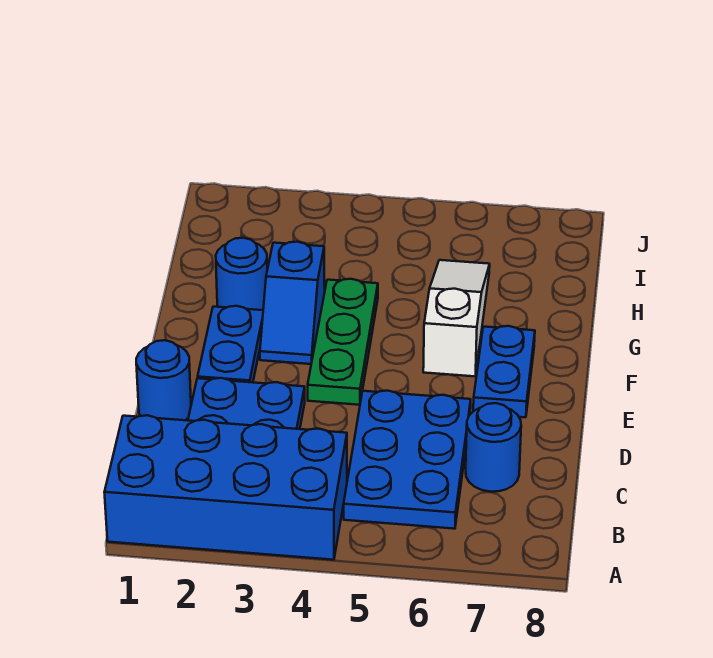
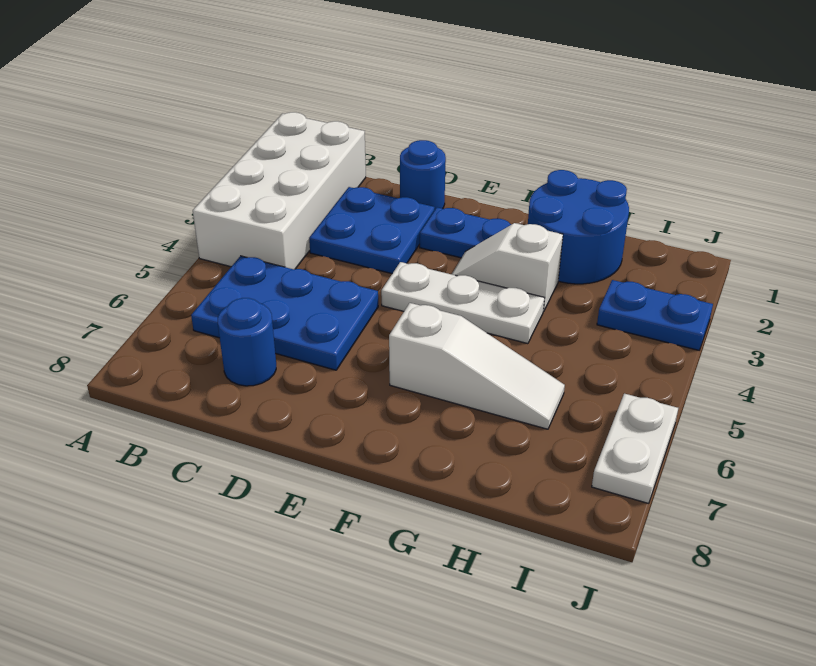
blue 2x4 brick [104,415,347,560] -> white 2x4 brick [193,112,366,269]
green 1x3 plate [308,279,378,405] -> white 1x3 plate [381,262,544,344]
blue 1x2 plate [473,326,535,417] -> blue 1x2 plate moved to [597,280,713,350]
blue 1x2 slope [260,242,325,364] -> white 1x2 slope [452,223,563,312]
blue 1x1 round brick [216,238,267,310] -> blue 2x2 round brick [528,170,629,284]
none -> white 1x2 plate [592,394,678,503]

